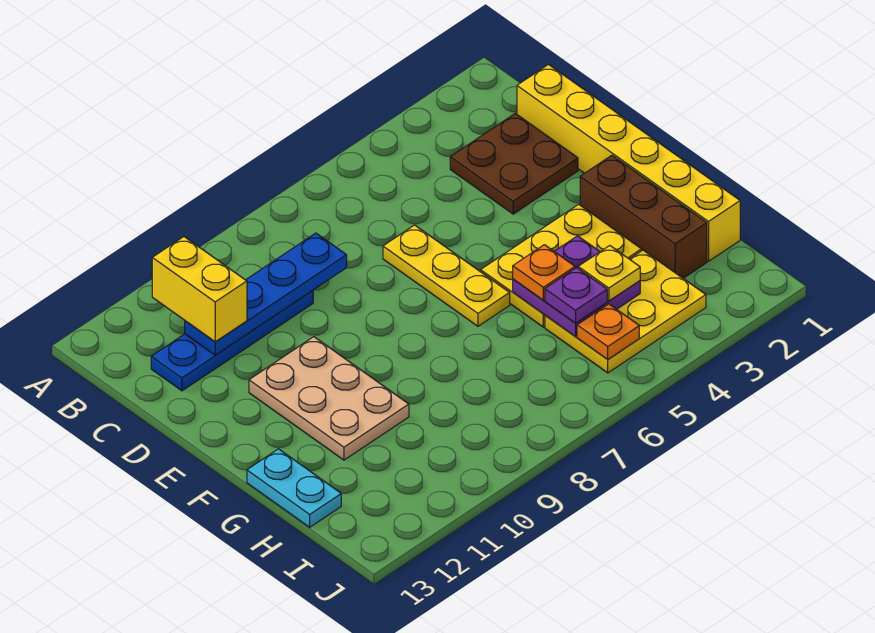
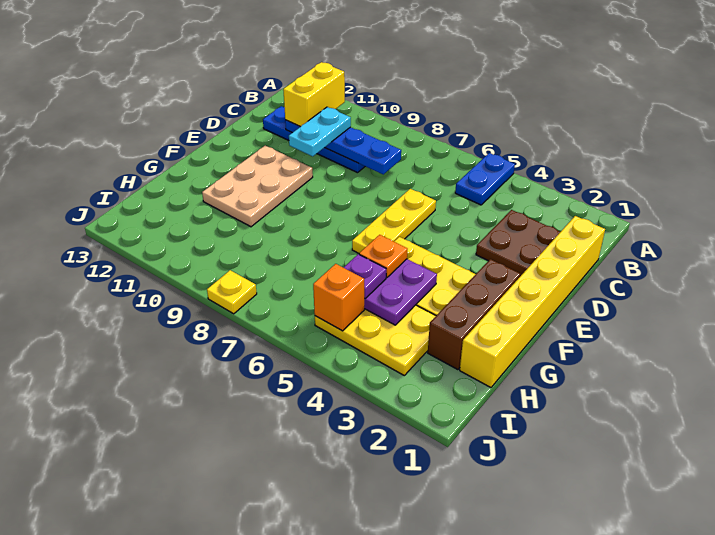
none -> blue 1x2 plate [455,153,515,205]
cyan 1x2 plate [247,449,341,527] -> cyan 1x2 plate moved to [289,107,351,156]
yellow 1x1 plate [578,246,640,301] -> yellow 1x1 plate moved to [207,270,257,314]
orange 1x1 plate [577,304,639,359] -> orange 1x1 brick [313,264,365,331]

